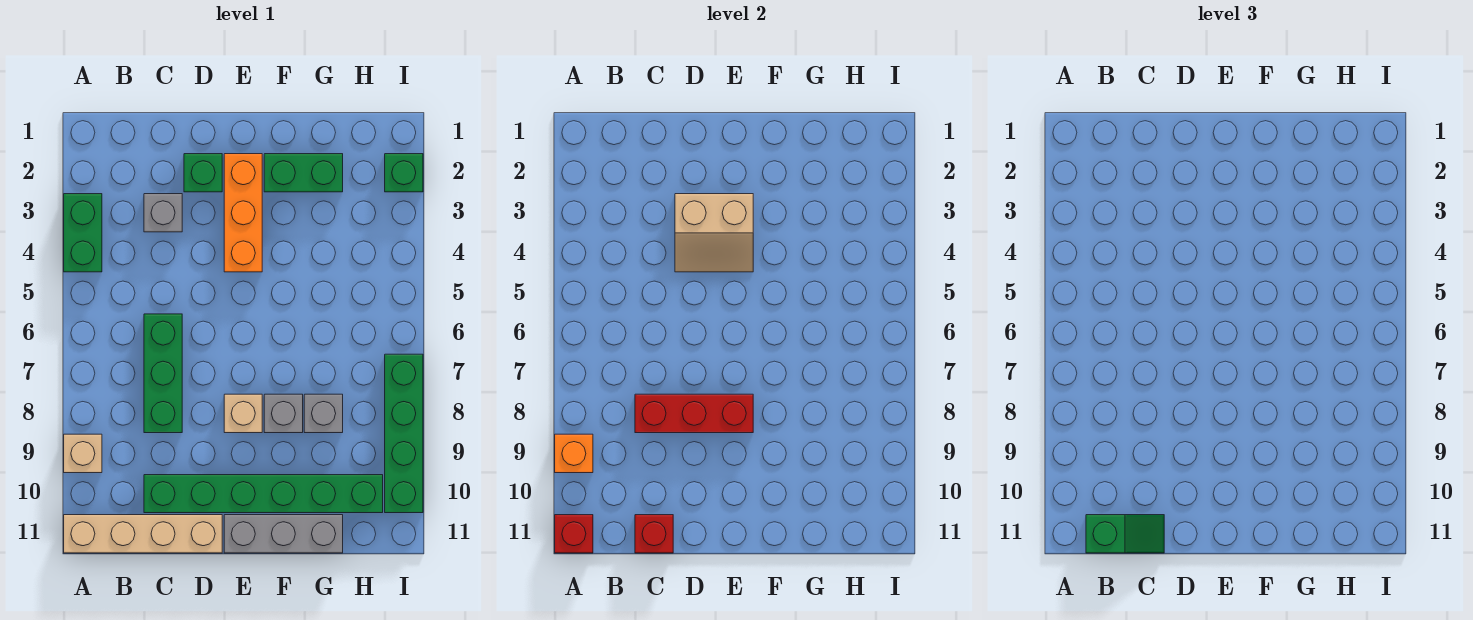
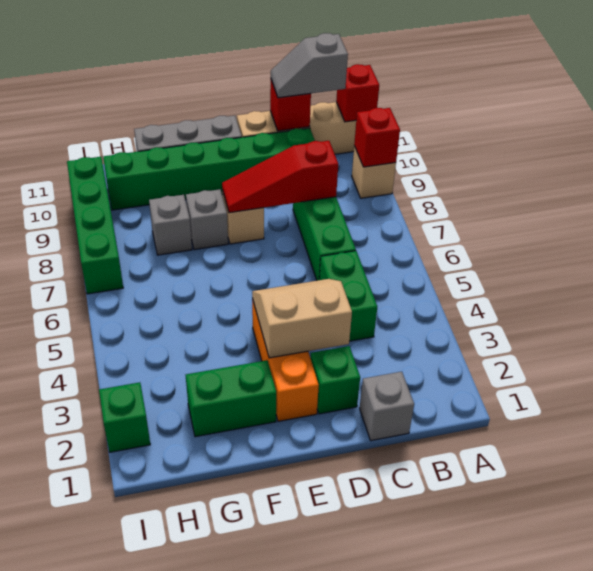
green 1x2 brick [64,194,102,272] -> green 1x2 brick moved to [319,251,377,341]
orange 1x1 brick [555,434,593,473] -> red 1x1 brick [354,108,400,167]
green 1x2 slope [1086,515,1164,553] -> grey 1x2 slope [271,33,348,98]
grey 1x1 brick [144,194,182,232] -> grey 1x1 brick moved to [360,372,414,441]
red 1x3 brick [635,394,753,433] -> red 1x3 slope [222,141,338,213]

